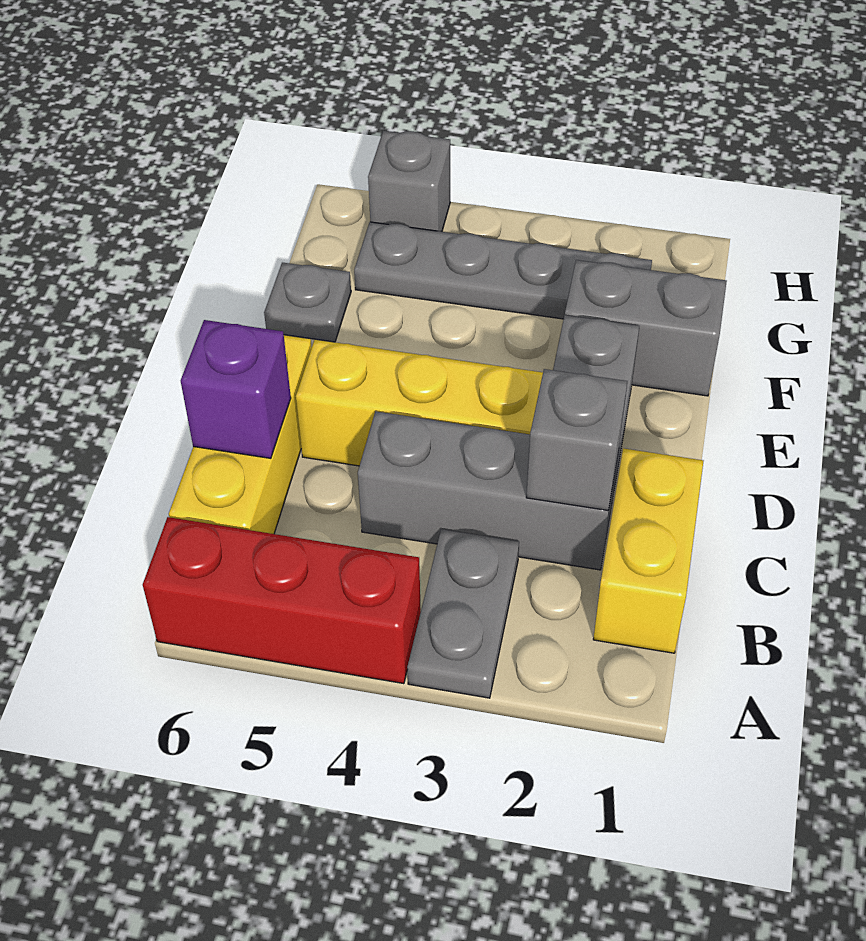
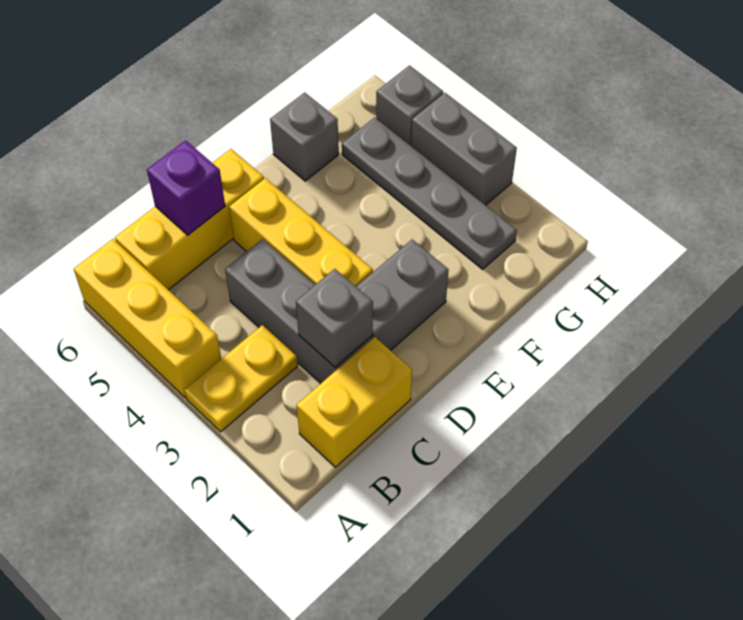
grey 1x2 plate [407,529,519,698] -> yellow 1x2 plate [184,325,298,432]
red 1x3 brick [143,517,421,684] -> yellow 1x3 brick [74,239,221,397]
grey 1x2 brick [565,260,727,396] -> grey 1x2 brick moved to [411,93,517,205]
grey 1x1 plate [264,263,351,342] -> grey 1x1 brick [270,92,339,181]

